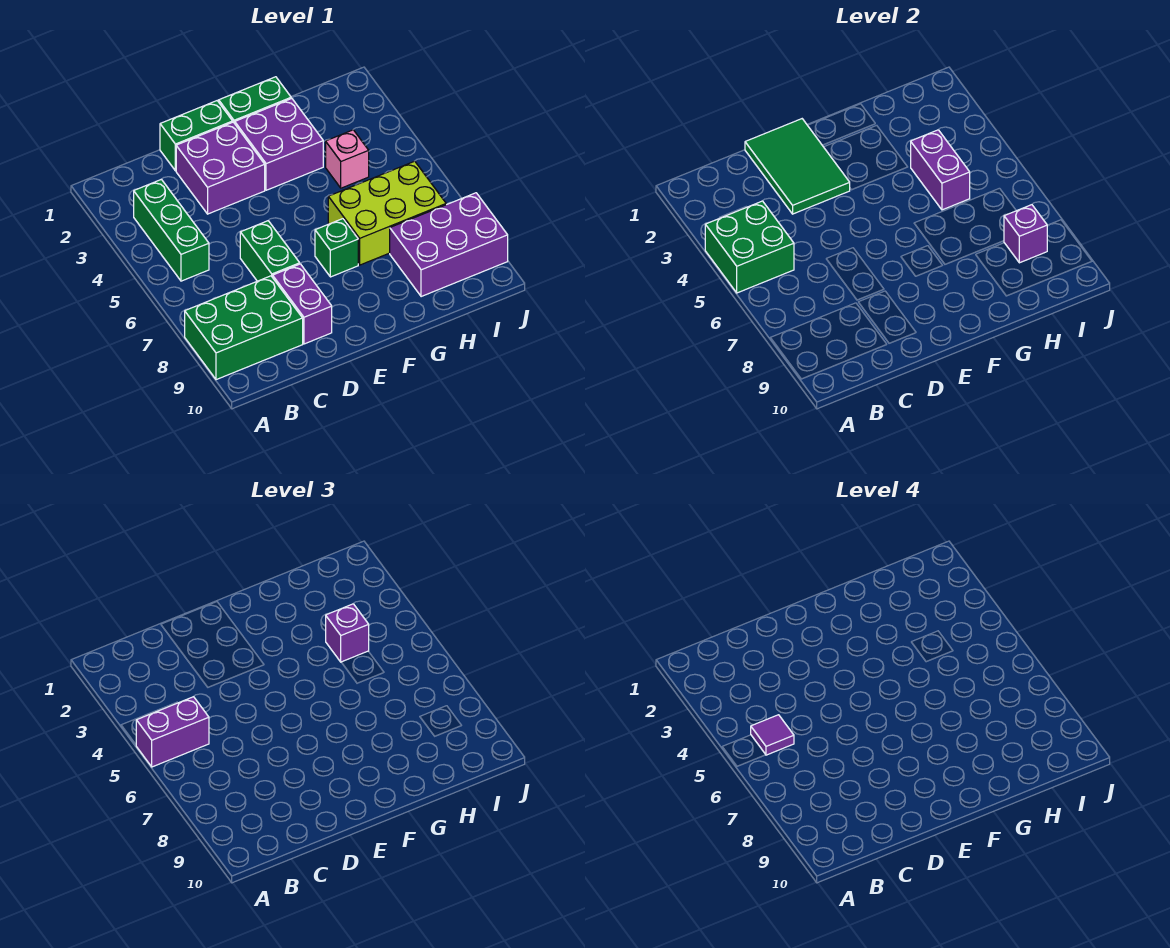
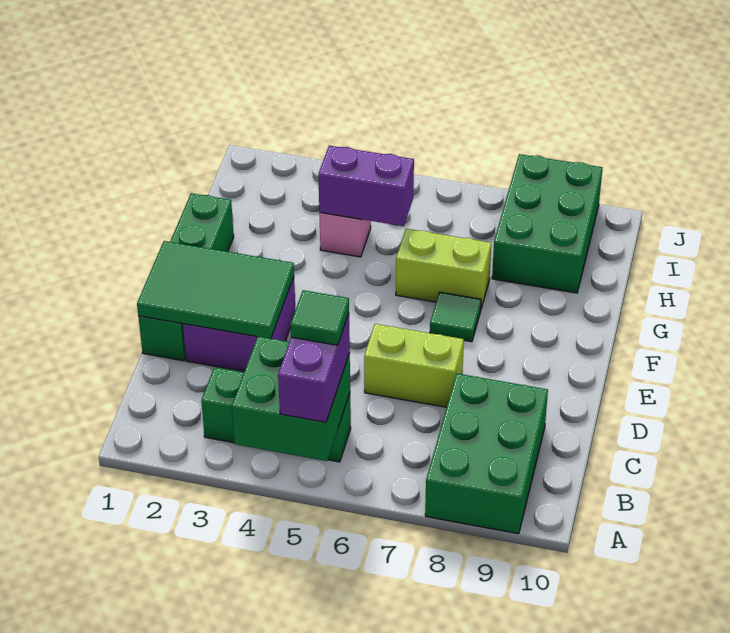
purple 1x1 tile [751,715,794,755] -> green 1x1 tile [291,290,349,345]
green 1x2 brick [240,221,300,281] -> lime 1x2 brick [364,324,464,407]
purple 1x2 brick [273,264,332,344] -> none
purple 2x2 brick [235,98,323,190] -> none
green 1x1 brick [315,219,358,277] -> green 1x1 tile [430,292,481,342]
lime 2x3 brick [328,161,446,265] -> lime 1x2 brick [396,229,491,308]
purple 1x1 brick [326,604,369,662] -> none
purple 2x3 brick [390,193,508,297] -> green 2x3 brick [492,154,603,293]
purple 1x1 brick [1004,205,1047,263] -> none

